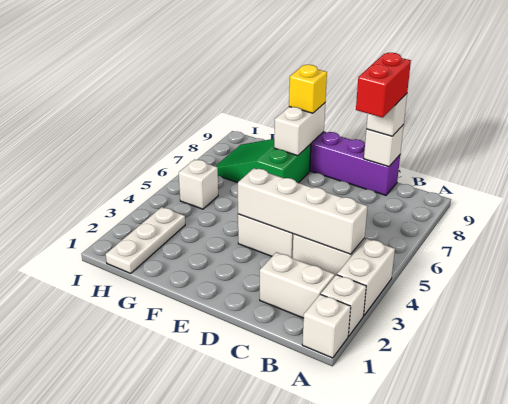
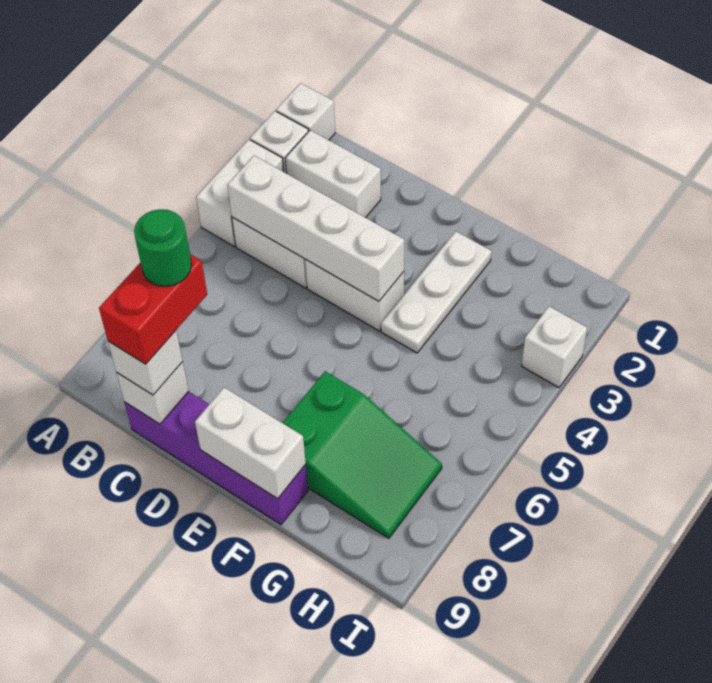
none -> green 1x1 round brick [134,209,192,286]
white 1x2 brick [274,103,325,156] -> white 1x2 brick turned to [195,387,306,499]
yellow 1x1 brick [289,65,327,113] -> none
white 1x3 plate [106,207,185,273] -> white 1x3 plate moved to [381,231,491,353]
white 1x1 brick [179,160,218,209] -> white 1x1 brick moved to [522,306,587,387]

